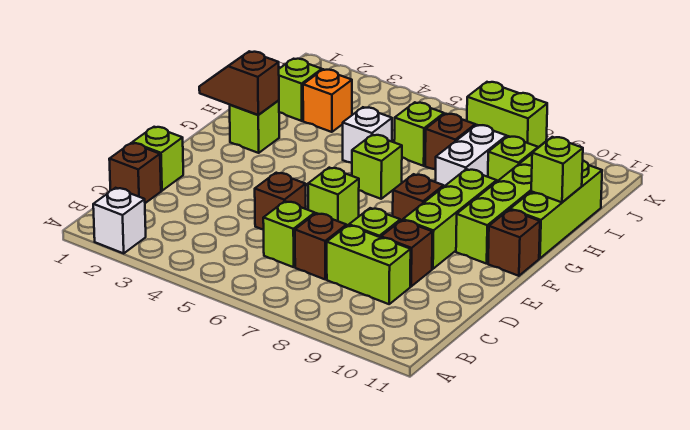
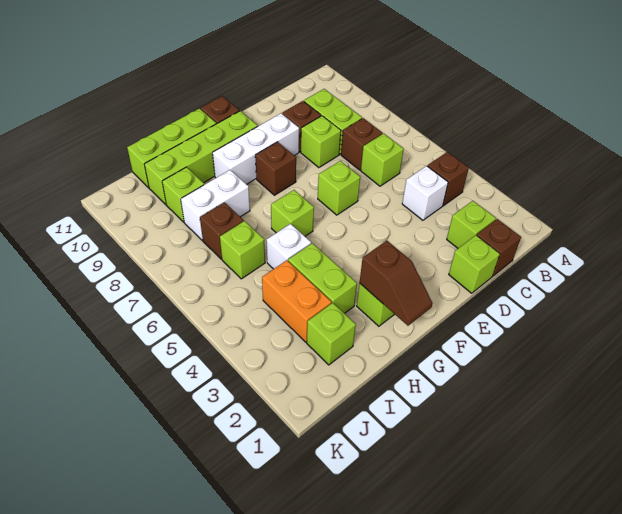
white 1x1 brick [93,188,146,253] -> white 1x1 brick moved to [402,166,448,220]
brown 1x1 brick [255,173,306,230] -> brown 1x1 brick moved to [428,152,469,206]
lime 1x3 brick [403,169,497,269] -> white 1x3 brick [213,113,299,184]
lime 1x1 brick [531,137,583,202] -> lime 1x1 brick moved to [447,201,496,248]
orange 1x1 brick [303,69,352,132] -> orange 1x2 brick [262,260,332,342]
lime 1x2 brick [467,82,547,147] -> lime 1x2 brick moved to [288,243,357,313]

